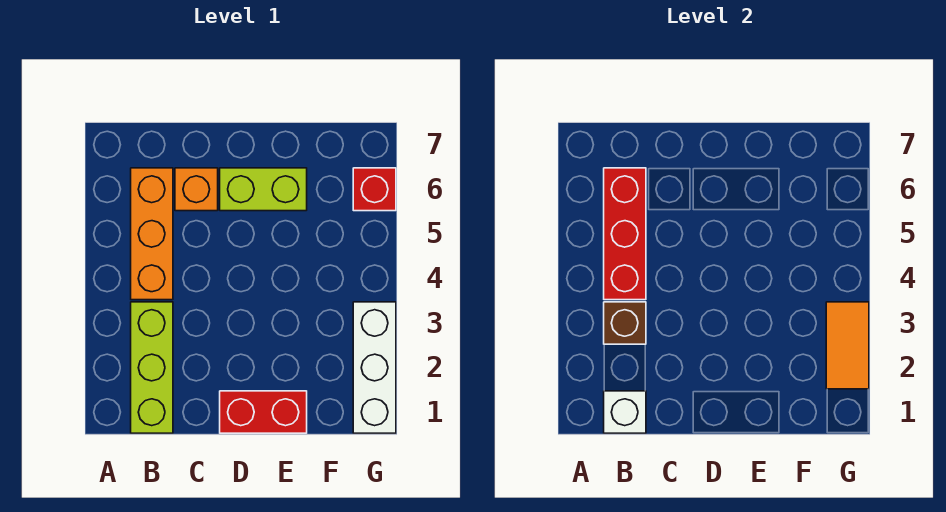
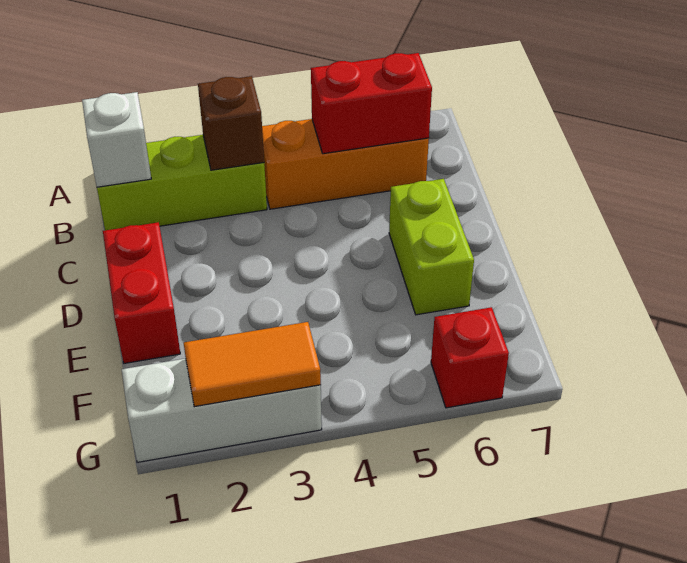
red 1x3 brick [604,168,646,300] -> red 1x2 brick [311,53,432,154]
orange 1x1 brick [175,168,218,211] -> none

